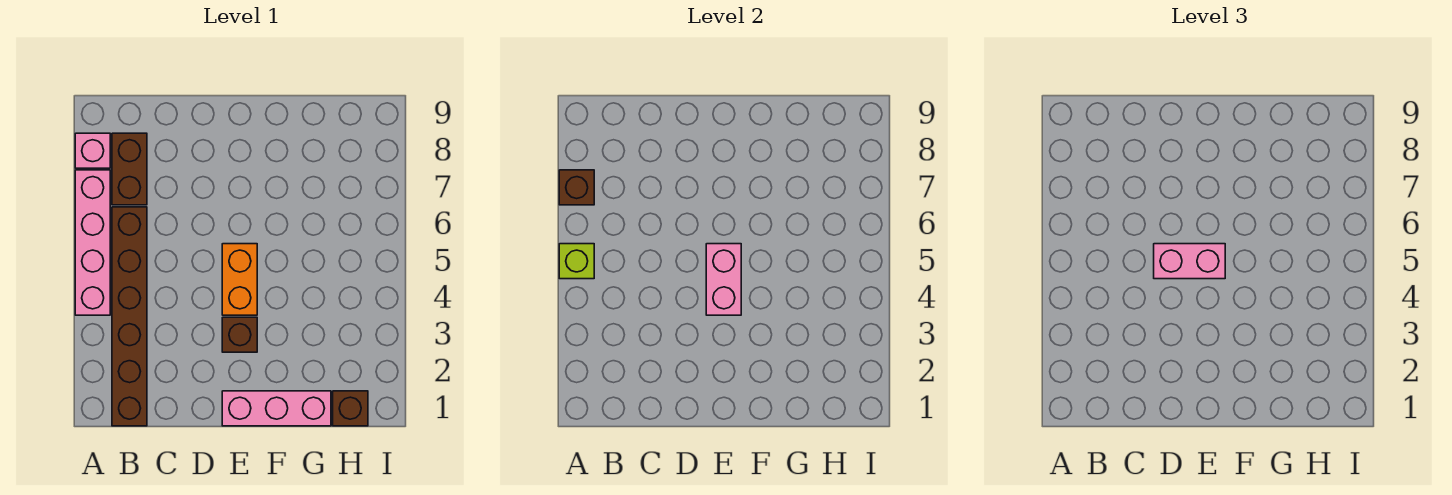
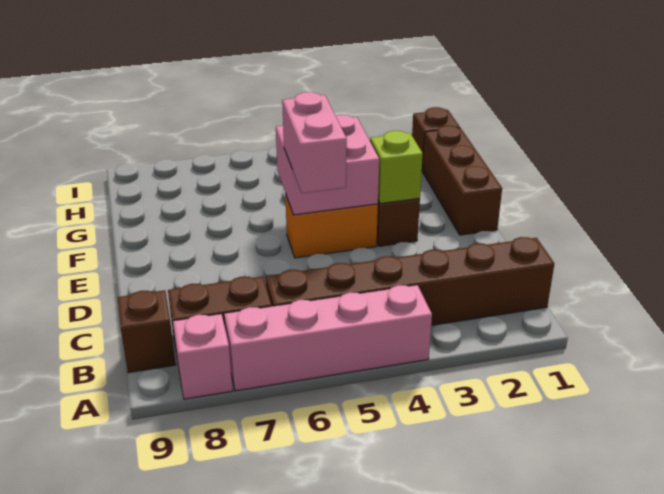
lime 1x1 brick [559,244,594,279] -> lime 1x1 brick moved to [370,131,423,204]
brown 1x1 brick [559,170,594,205] -> brown 1x1 brick moved to [118,290,176,373]
pink 1x3 brick [222,391,331,426] -> brown 1x3 brick [422,126,502,235]
pink 1x2 brick [706,244,741,315] -> pink 2x2 brick [276,115,379,215]

